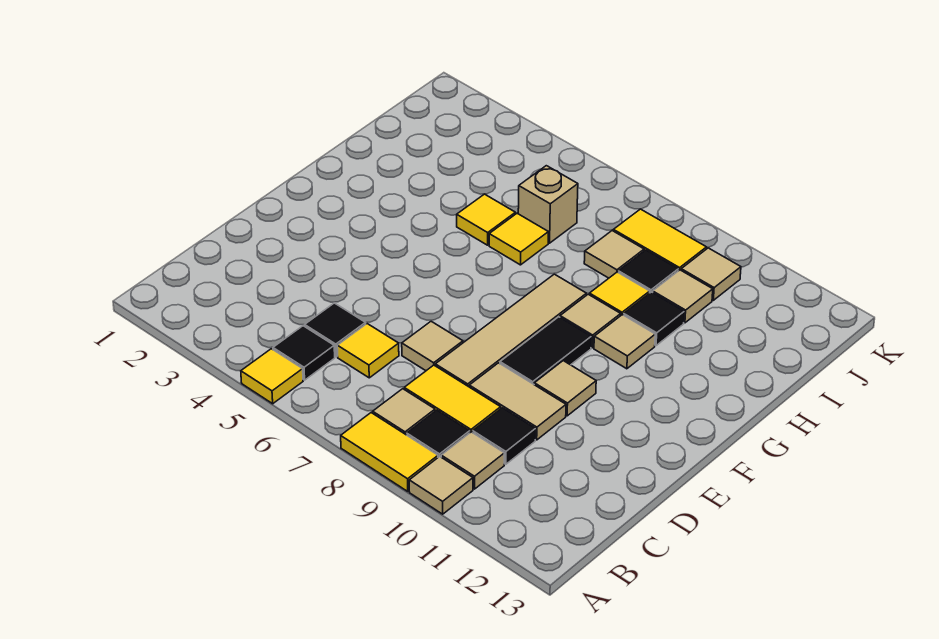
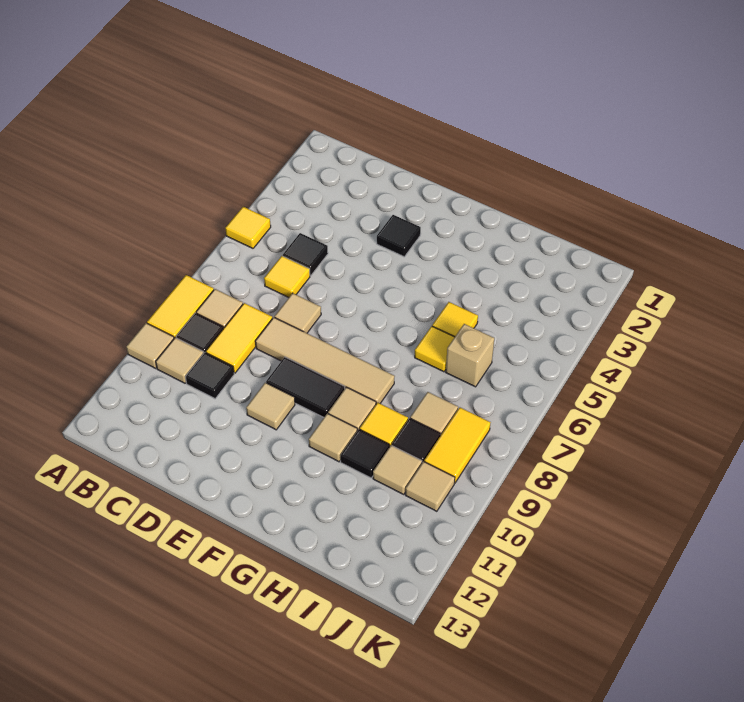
black 1x1 tile [273,326,335,380] -> black 1x1 tile moved to [377,215,421,257]
tan 1x2 tile [469,363,566,440] -> none

